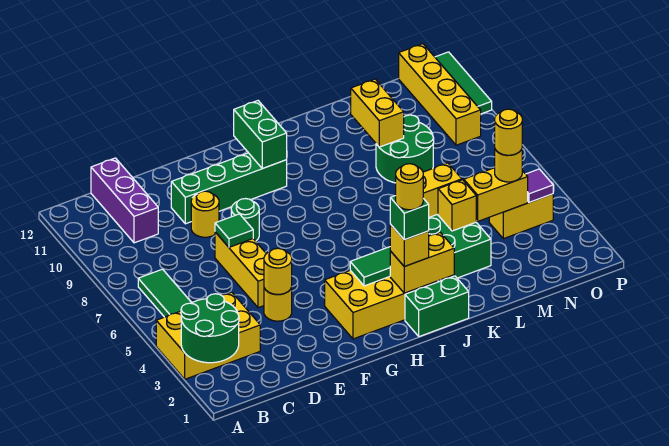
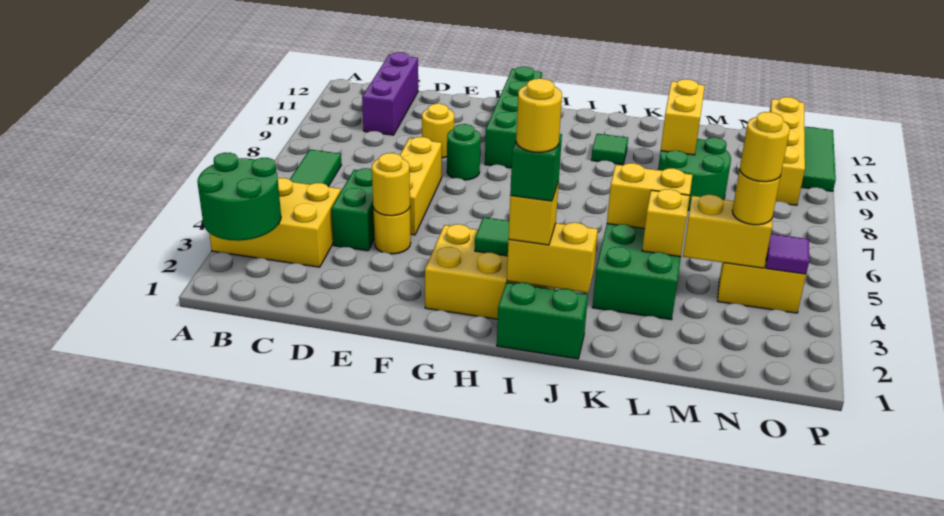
green 1x1 tile [215,214,253,247] -> green 1x1 tile moved to [591,134,628,165]
green 1x4 brick [171,153,287,224] -> green 1x4 brick turned to [485,67,542,168]
green 1x2 brick [234,101,287,168] -> green 1x2 brick moved to [331,168,374,251]

